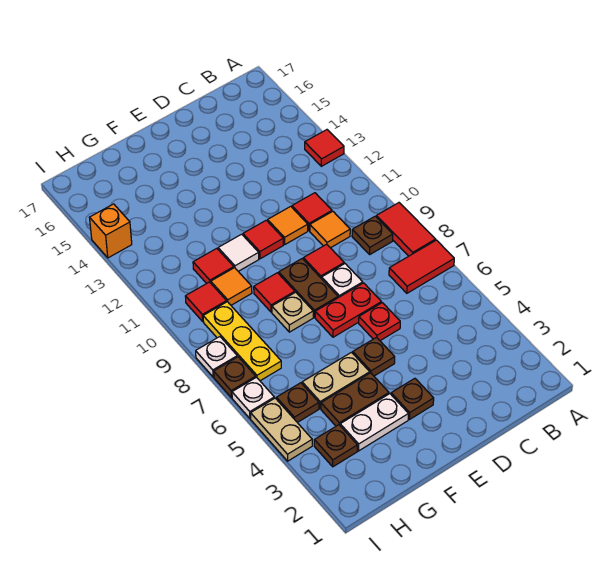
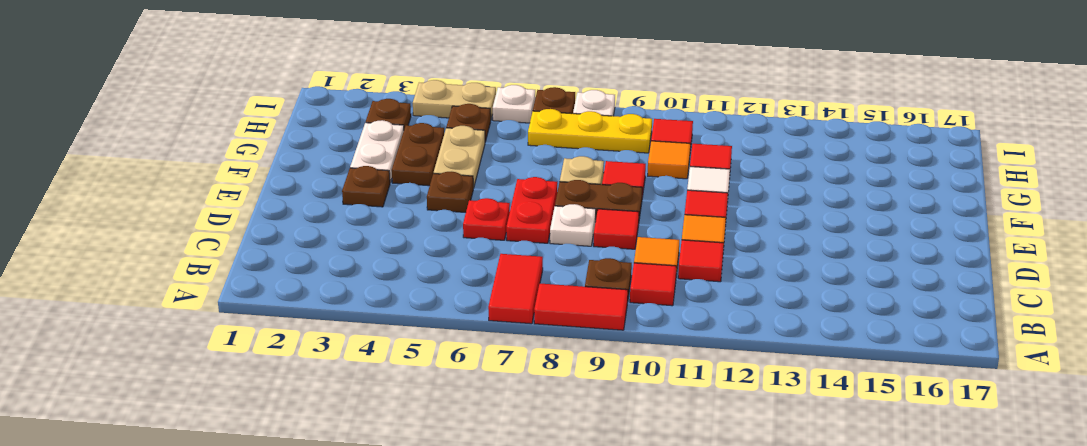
red 1x1 tile [305,130,344,166] -> red 1x1 tile moved to [630,263,677,306]
orange 1x1 brick [90,204,132,258] -> none

